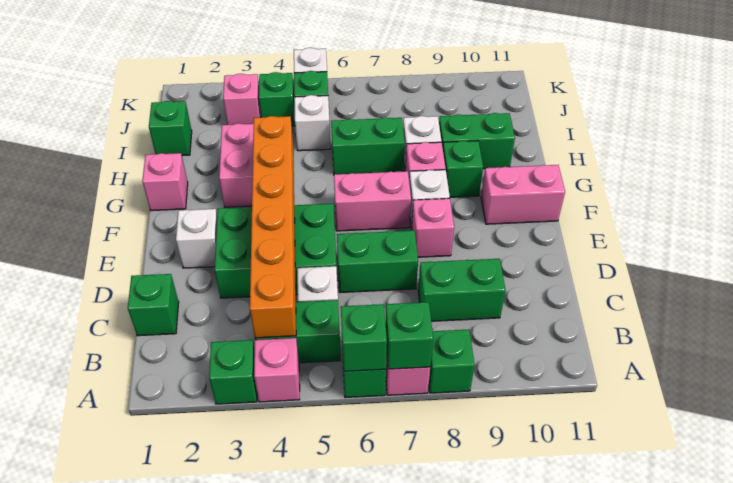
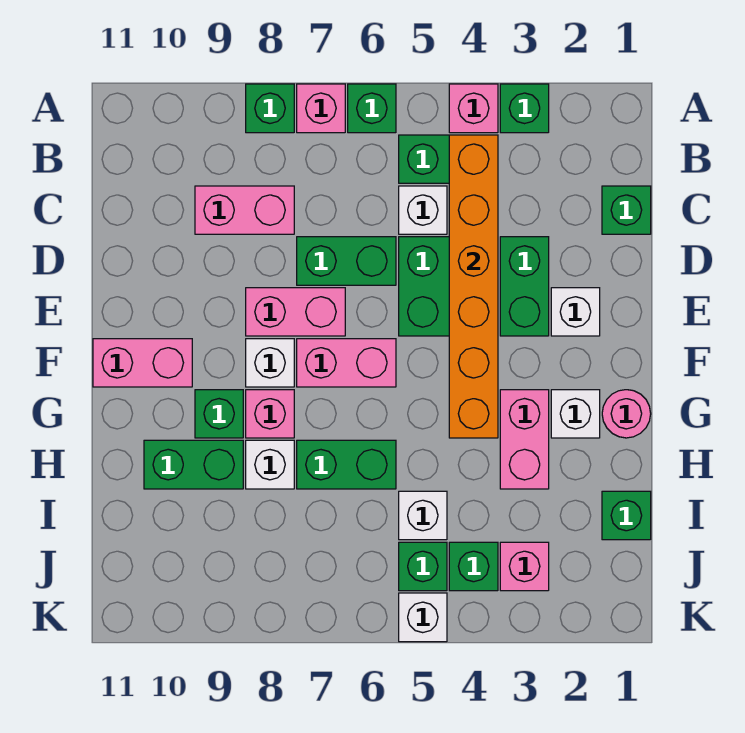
green 1x1 brick [341,304,387,371] -> none
green 1x1 brick [385,302,433,369] -> none
green 1x2 brick [418,259,506,321] -> pink 1x2 brick [195,186,294,234]
pink 1x1 brick [411,198,454,257] -> pink 1x2 brick [246,288,345,336]
pink 1x1 brick [142,153,188,211] -> pink 1x1 round brick [602,390,651,438]
none -> white 1x1 brick [551,390,600,438]

